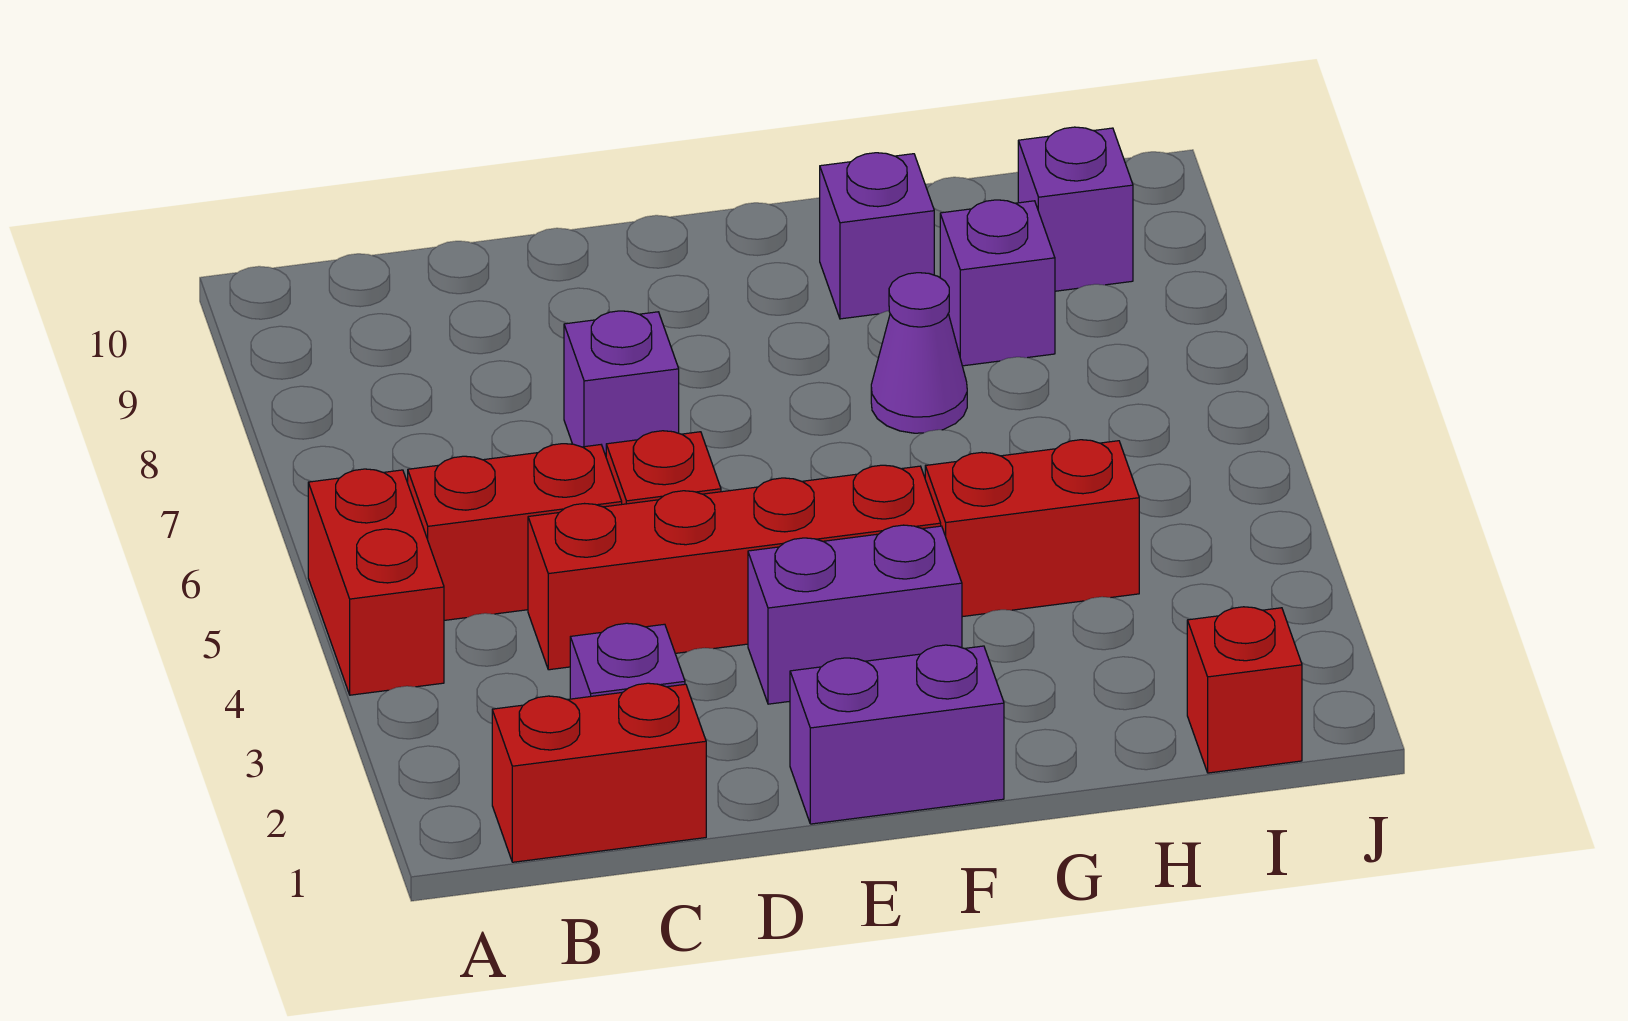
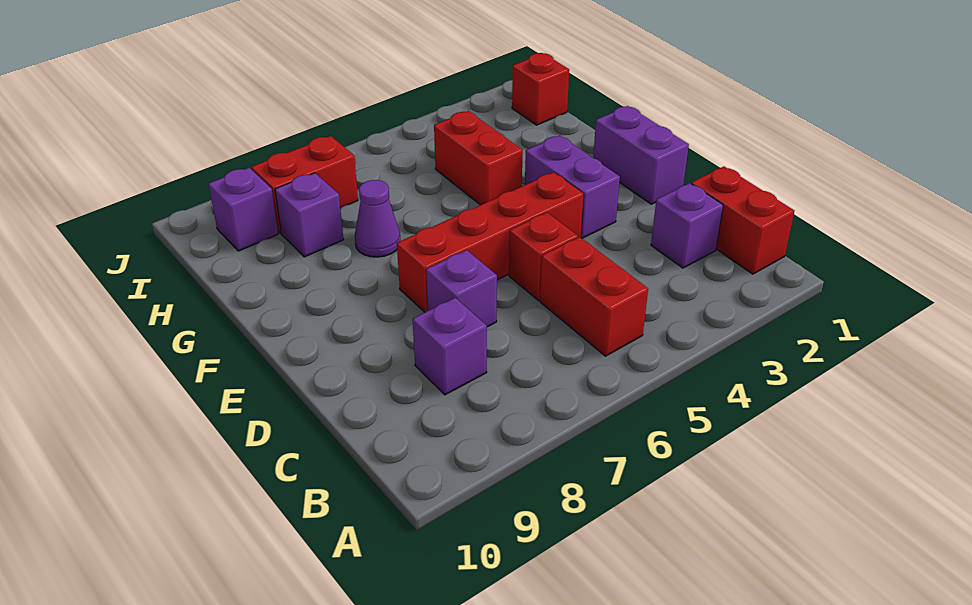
red 1x2 brick [308,469,444,695] -> red 1x2 brick moved to [251,136,358,233]
red 1x4 brick [528,465,941,670] -> red 1x4 brick turned to [397,172,583,312]
purple 1x1 brick [820,153,934,319] -> purple 1x1 brick moved to [413,298,487,395]

